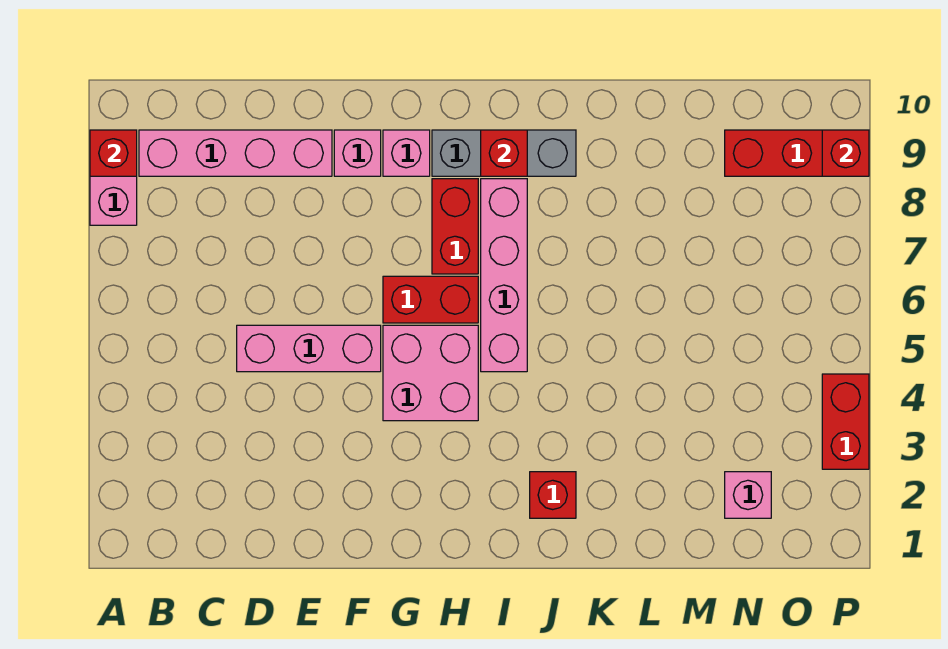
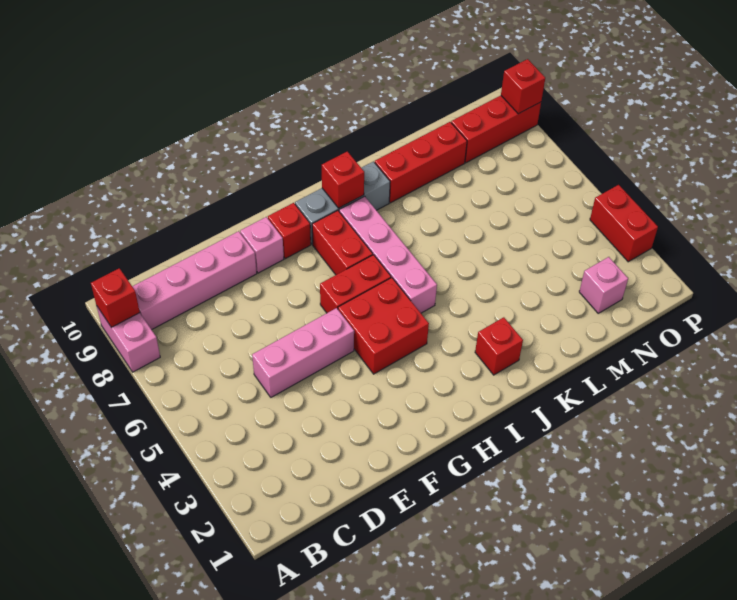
pink 2x2 brick [383,325,478,421] -> red 2x2 brick [338,278,429,374]
pink 1x1 brick [383,130,430,176] -> red 1x1 brick [268,203,311,259]
none -> red 1x3 brick [375,122,467,203]

